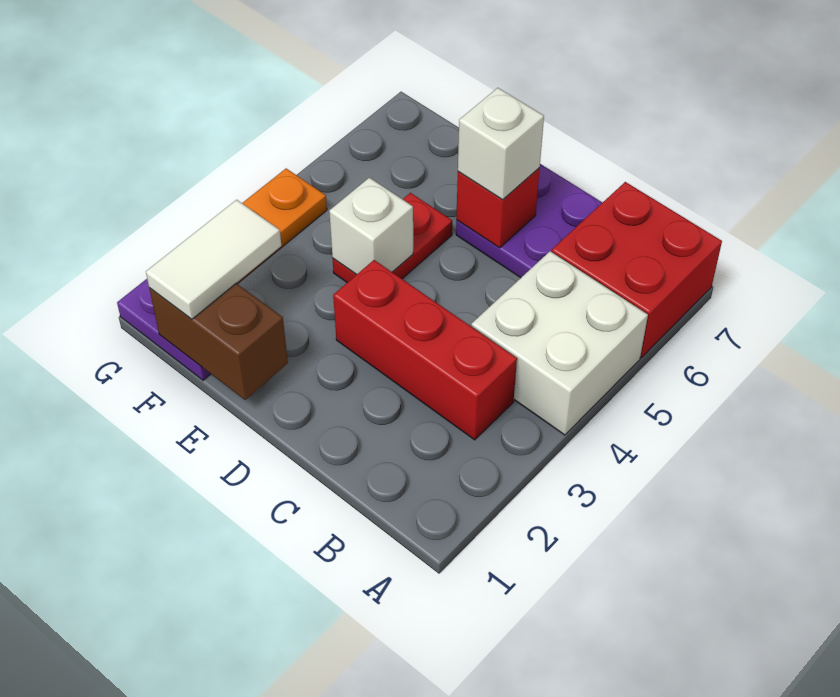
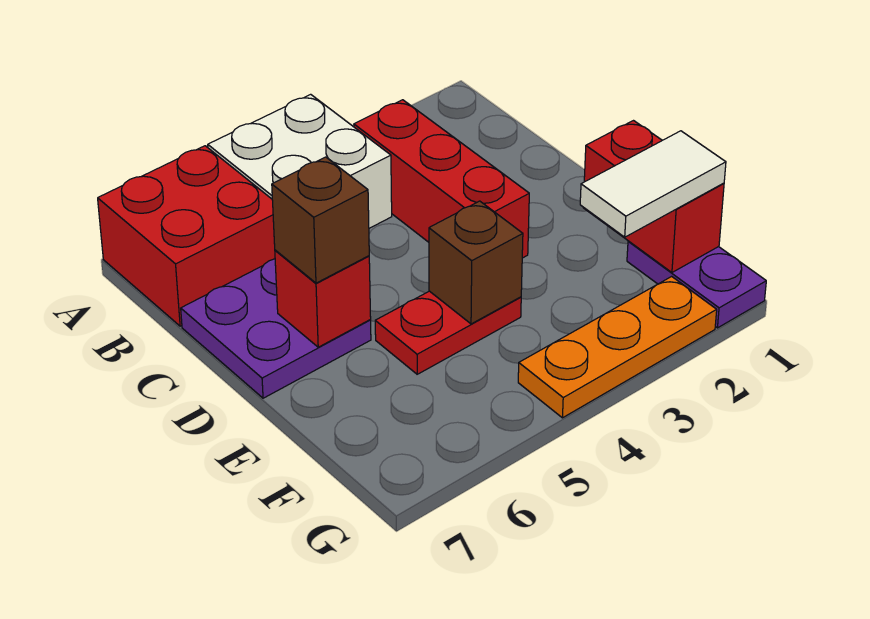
white 1x1 brick [458,88,544,200] -> brown 1x1 brick [272,157,369,283]
brown 1x2 brick [149,284,288,400] -> red 1x2 brick [583,121,724,272]
white 1x1 brick [329,178,413,275] -> brown 1x1 brick [429,201,523,324]

